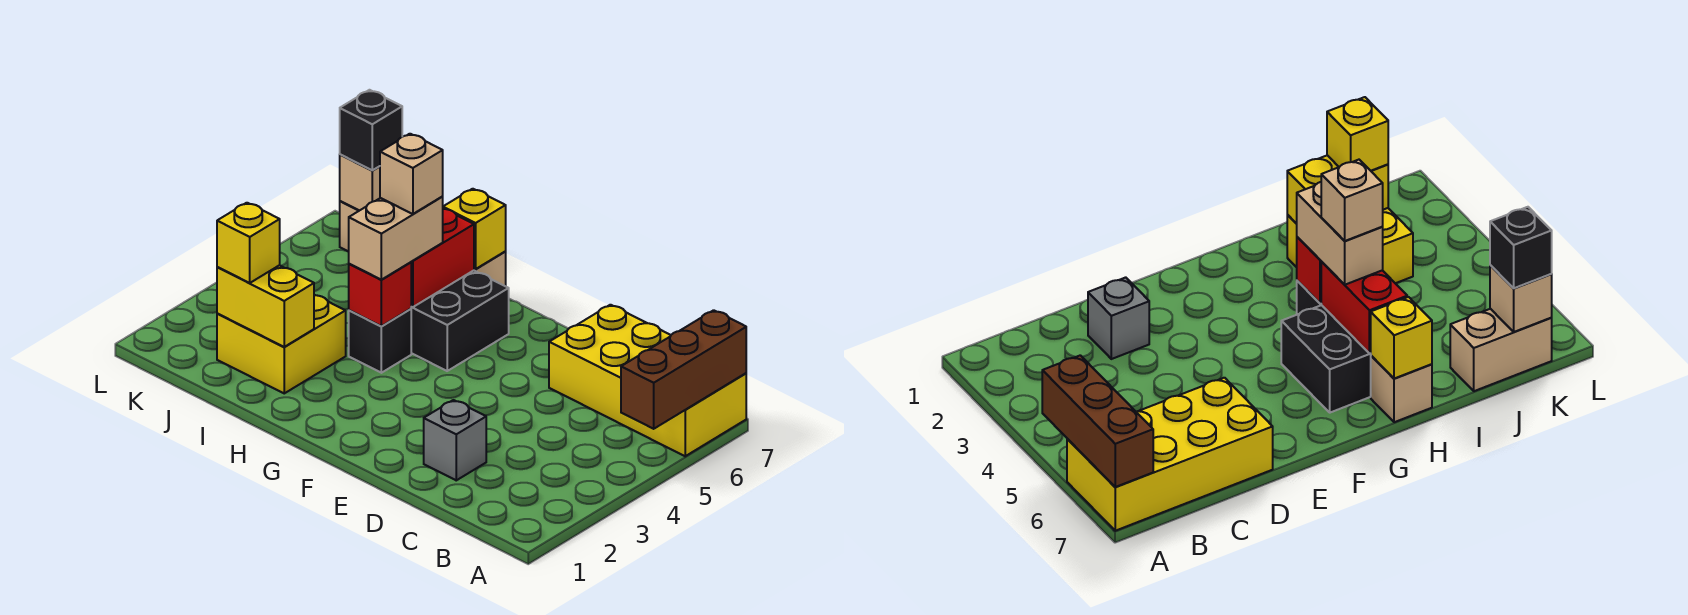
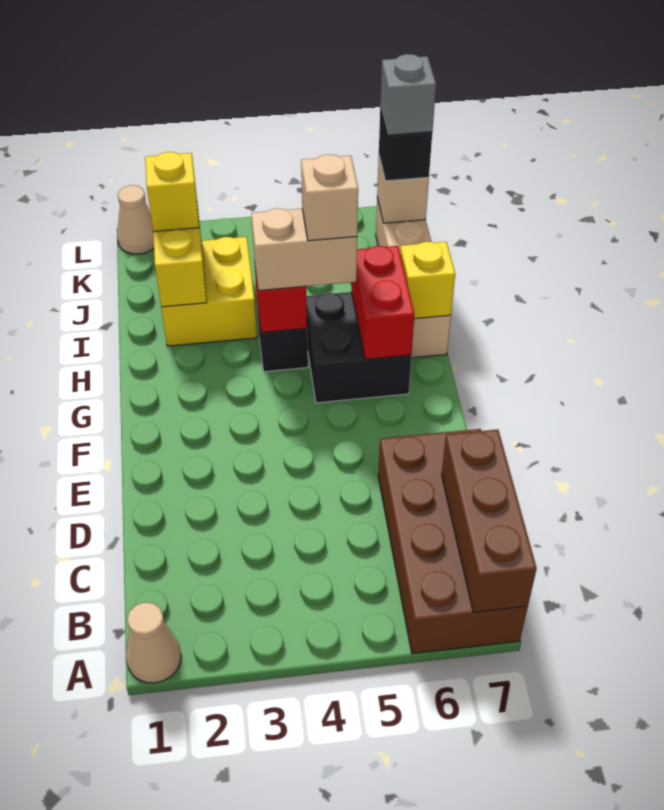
none -> tan 1x1 cone [126,602,181,683]
brown 1x3 brick [621,310,746,429] -> brown 1x3 brick turned to [442,429,537,612]
yellow 2x4 brick [549,305,746,456] -> brown 2x4 brick [378,429,528,654]
grey 1x1 brick [424,400,486,480] -> grey 1x1 brick moved to [380,54,436,135]
red 1x2 brick [411,209,474,307] -> red 1x2 brick turned to [351,246,414,359]
none -> tan 1x1 cone [117,185,154,254]

